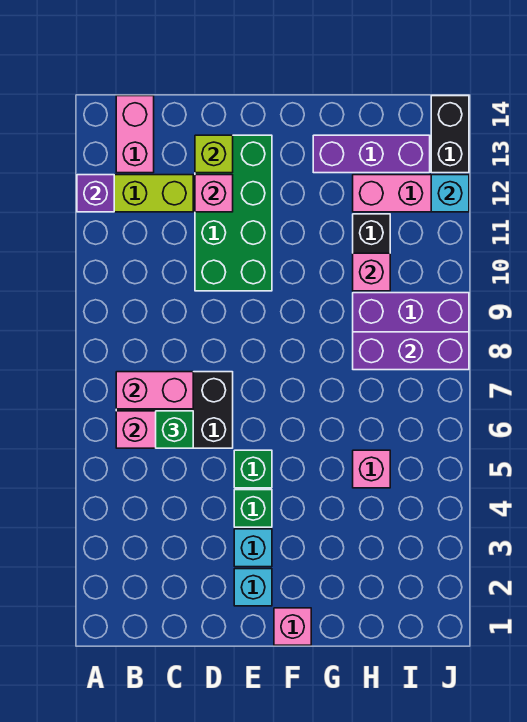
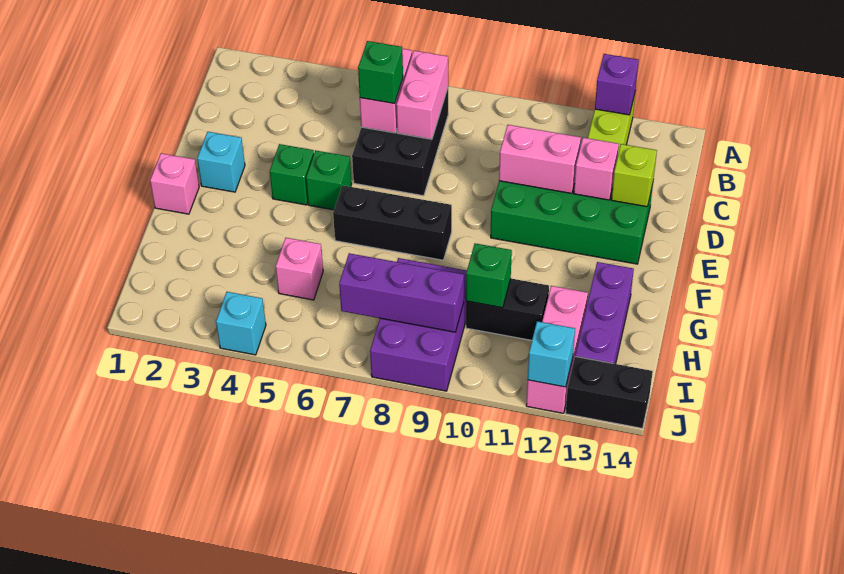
pink 1x2 brick [116,96,154,173] -> pink 1x2 brick moved to [499,125,581,193]
cyan 1x1 brick [234,529,272,567] -> cyan 1x1 brick moved to [216,292,266,355]
none -> black 1x3 brick [333,185,452,260]
purple 1x3 brick [353,332,469,370] -> purple 1x3 brick turned to [339,253,464,332]
pink 1x1 brick [353,253,390,291] -> green 1x1 brick [466,243,512,308]

